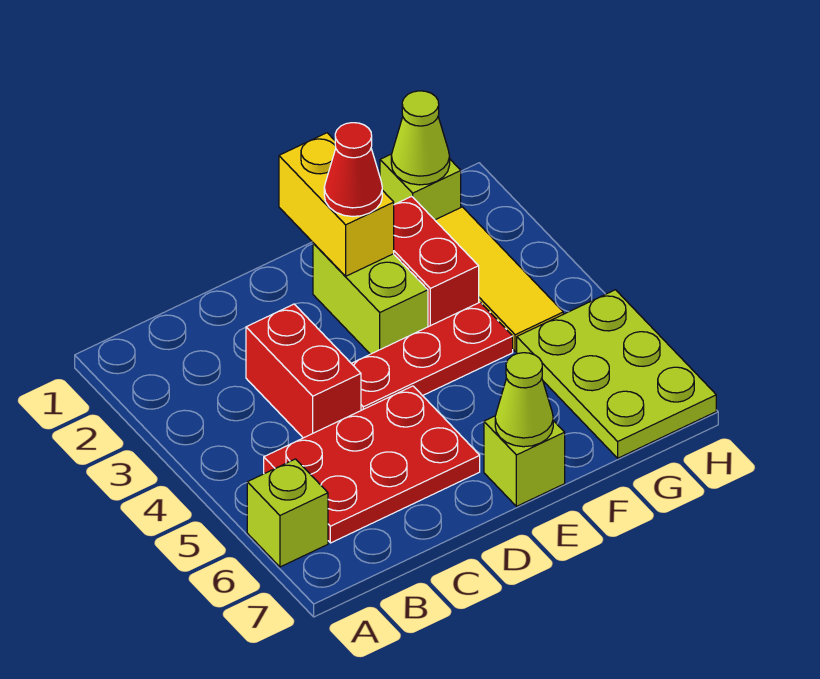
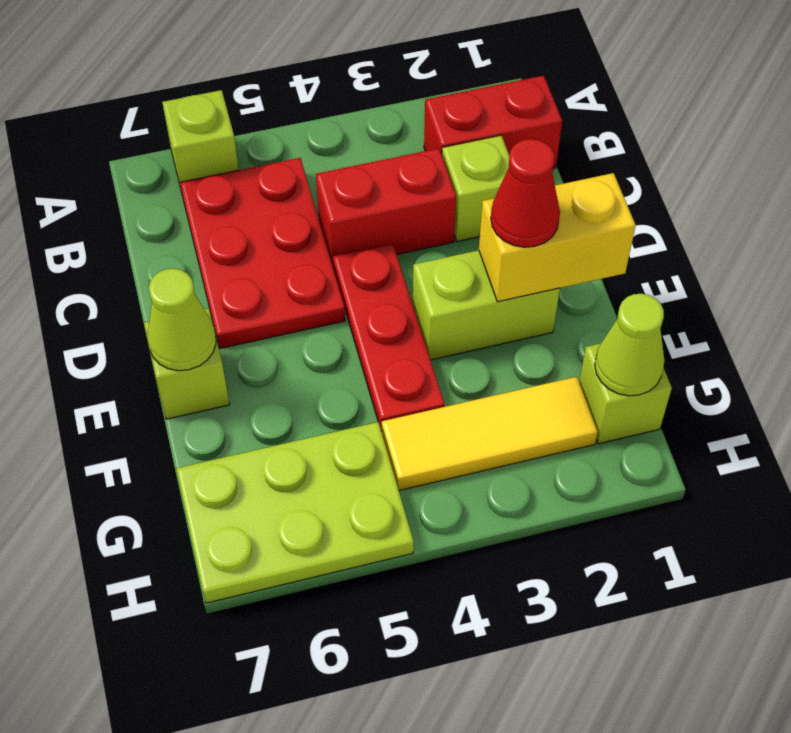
none -> lime 1x1 brick [442,136,510,242]
red 1x2 brick [394,196,479,327] -> red 1x2 brick moved to [424,76,562,169]

